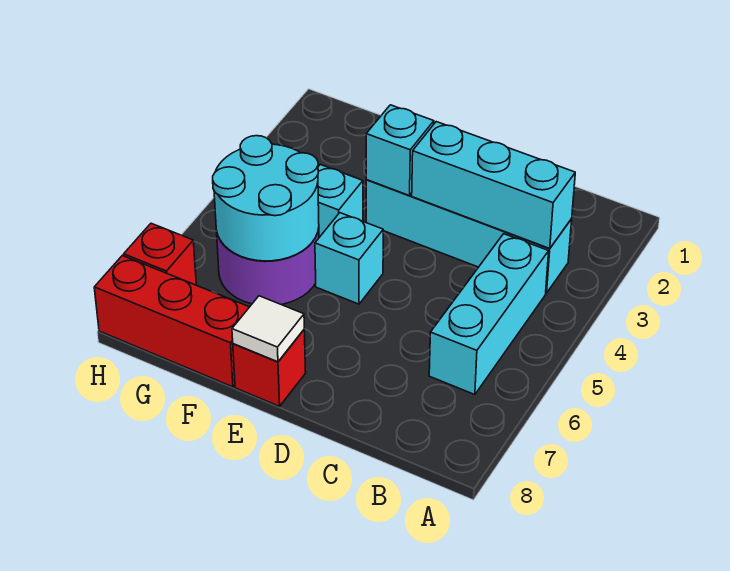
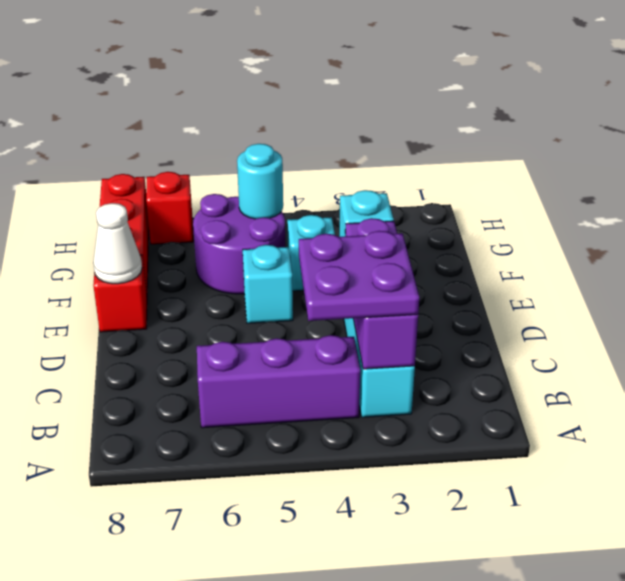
cyan 1x3 brick [412,122,575,249] -> purple 1x3 brick [345,218,418,369]
none -> purple 2x2 plate [299,231,419,321]
cyan 1x3 brick [429,234,549,395] -> purple 1x3 brick [197,335,360,428]
white 1x1 tile [232,296,304,362] -> white 1x1 cone [93,203,142,284]
cyan 2x2 round brick [213,136,319,261] -> cyan 1x1 round brick [237,144,283,219]

